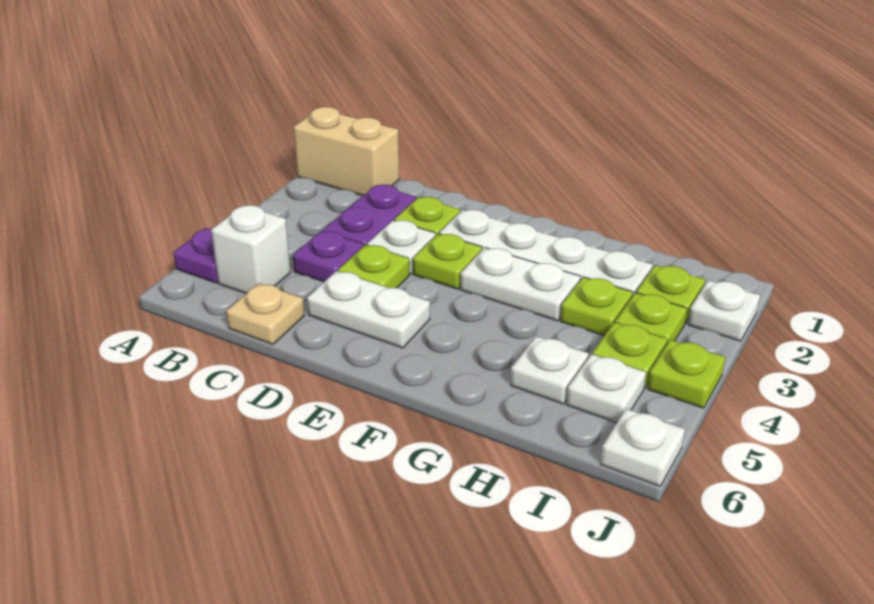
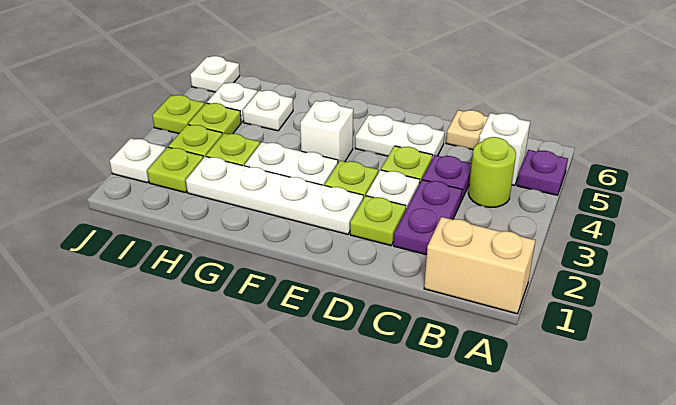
none -> lime 1x1 round brick [468,137,516,207]
none -> white 1x1 brick [300,101,353,162]

